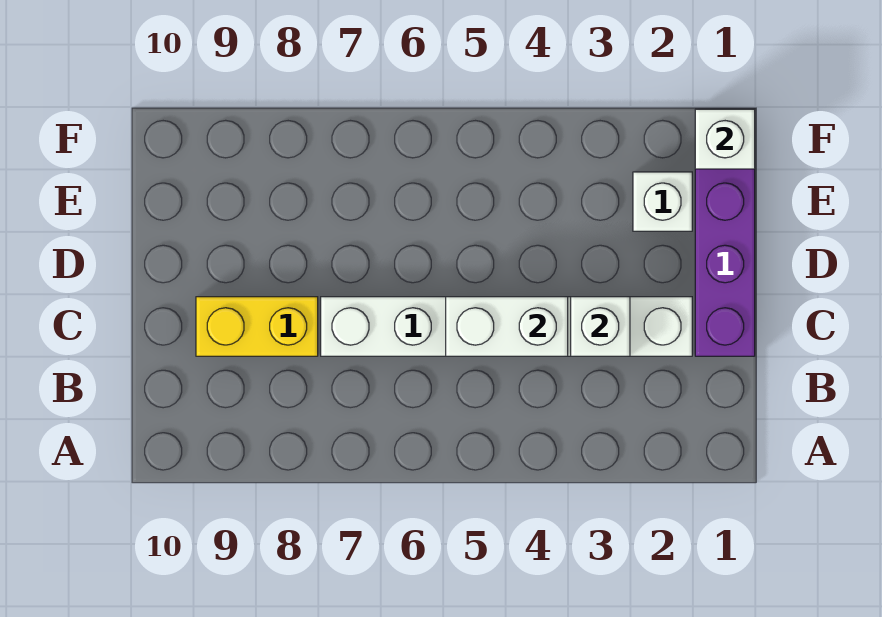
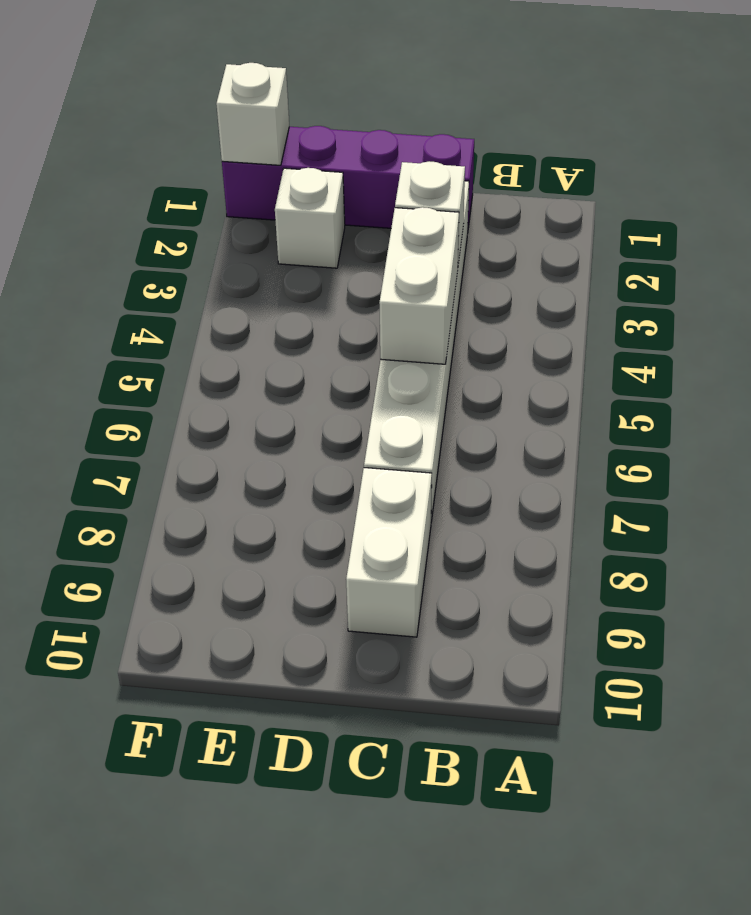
yellow 1x2 brick [196,297,318,356] -> white 1x2 brick [346,468,432,637]

